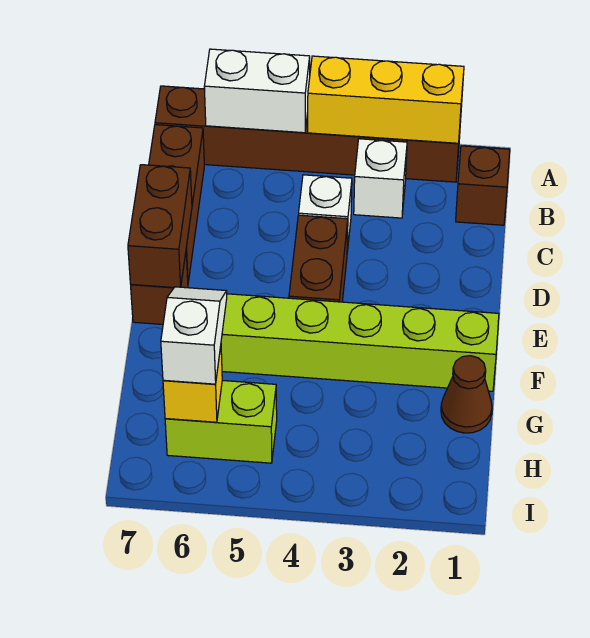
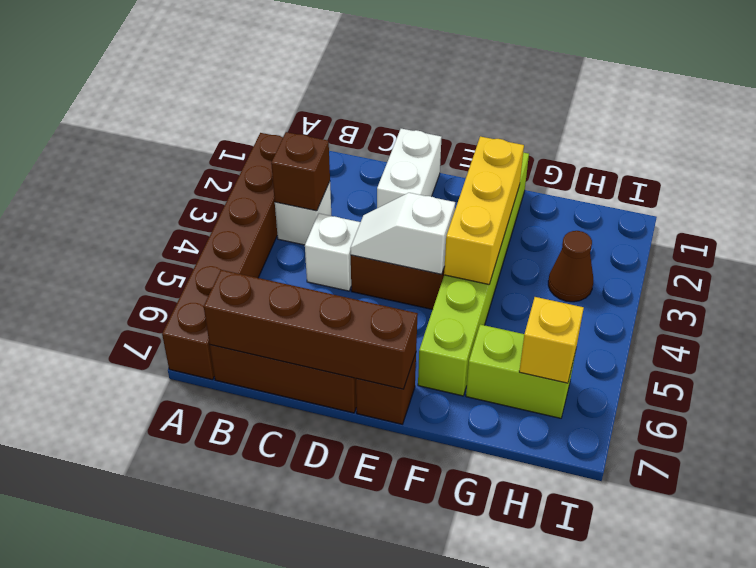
yellow 1x3 brick [308,56,464,143] -> yellow 1x3 brick moved to [444,136,524,284]
white 1x2 brick [204,49,310,133] -> white 1x2 brick moved to [377,129,442,208]
brown 1x1 brick [456,146,510,225] -> brown 1x1 brick moved to [271,132,330,211]
brown 1x2 brick [128,165,192,288] -> brown 1x4 brick [204,270,418,389]
brown 1x1 cone [441,356,492,433] -> brown 1x1 cone moved to [548,231,593,302]
white 1x2 slope [161,287,227,384] -> white 1x2 slope moved to [350,193,455,274]
lime 1x2 brick [165,380,277,463] -> lime 1x2 brick turned to [466,324,576,418]

